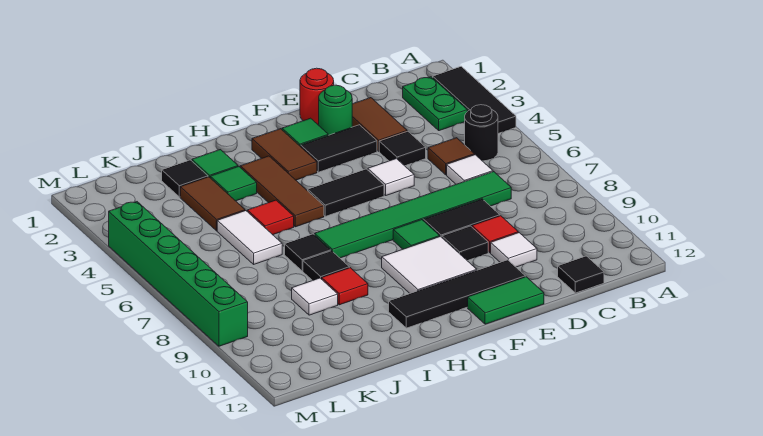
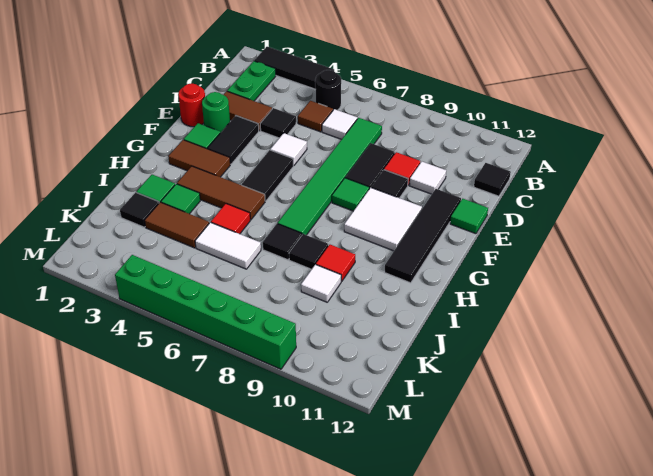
green 1x2 plate [403,77,467,131] -> green 1x2 plate turned to [227,61,276,101]
green 1x2 tile [468,277,544,324] -> green 1x1 tile [450,199,488,234]

